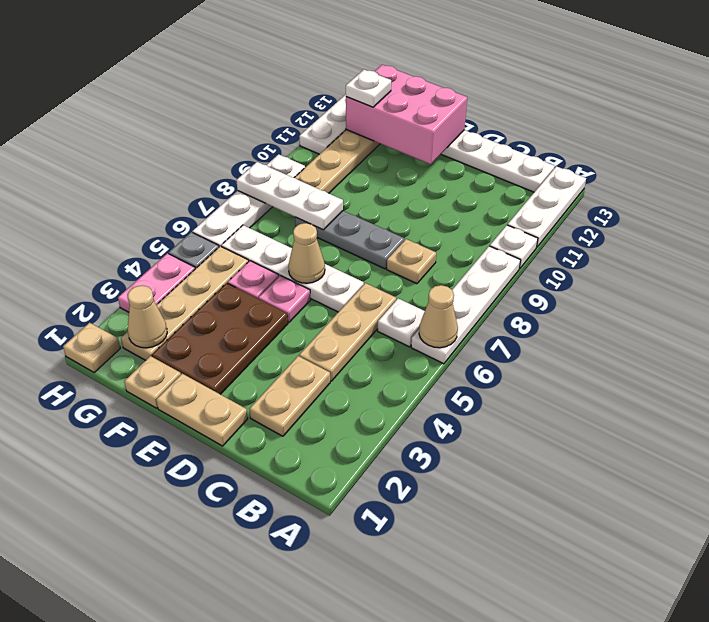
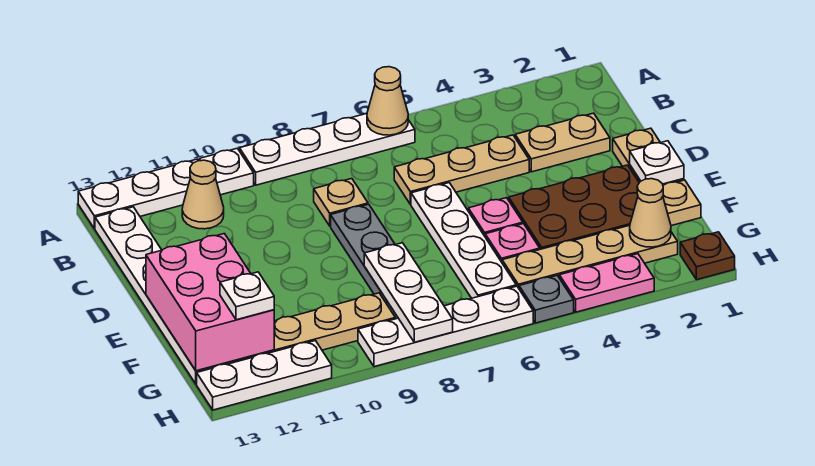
white 1x1 plate [378,299,425,347] -> white 1x1 plate moved to [630,141,684,184]
tan 1x1 cone [288,223,325,283] -> tan 1x1 cone moved to [182,160,224,229]
tan 1x1 plate [63,323,120,372] -> brown 1x1 plate [680,232,735,280]

